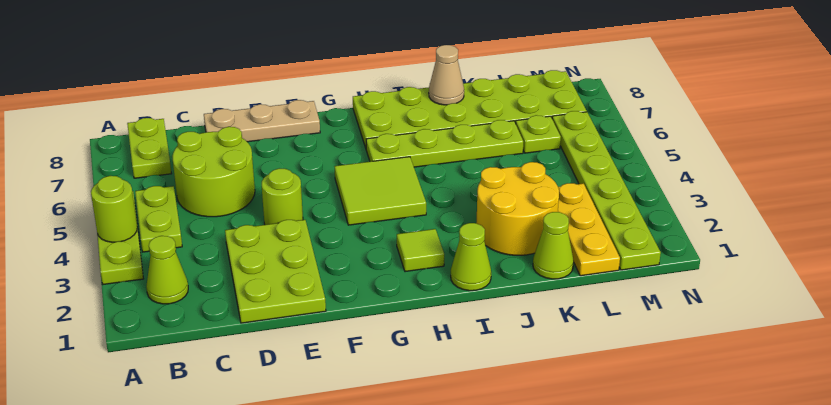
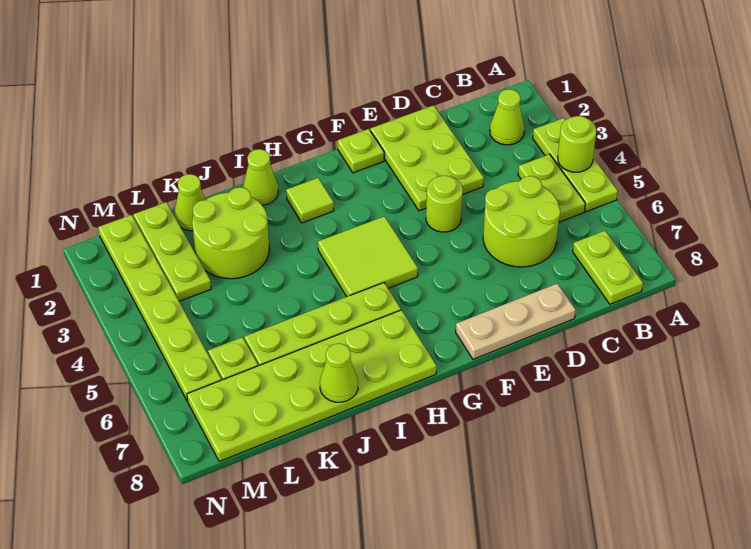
none -> lime 1x1 plate [338,129,384,173]
yellow 2x2 round brick [477,162,559,255] -> lime 2x2 round brick [192,187,269,279]
tan 1x1 cone [429,45,464,105] -> lime 1x1 cone [320,343,358,402]
yellow 1x3 plate [558,183,620,276] -> lime 1x3 plate [133,202,211,301]

